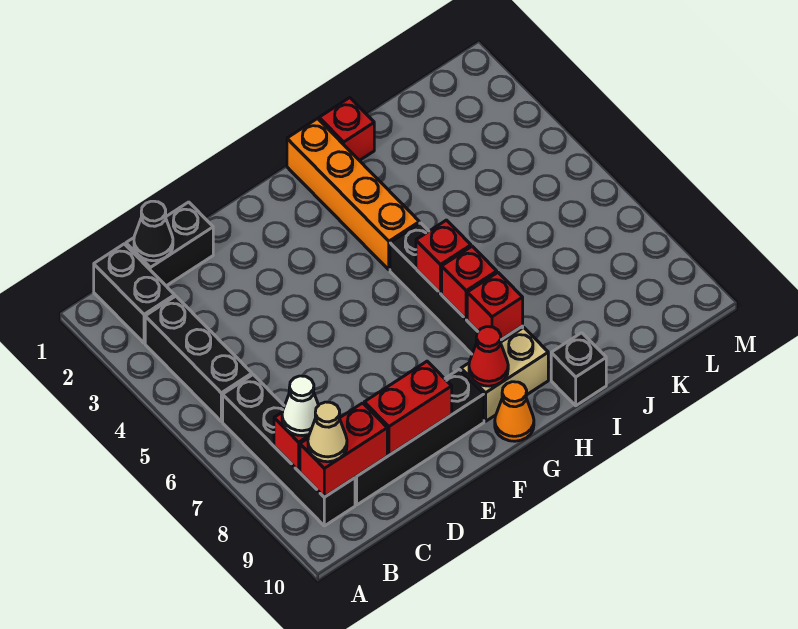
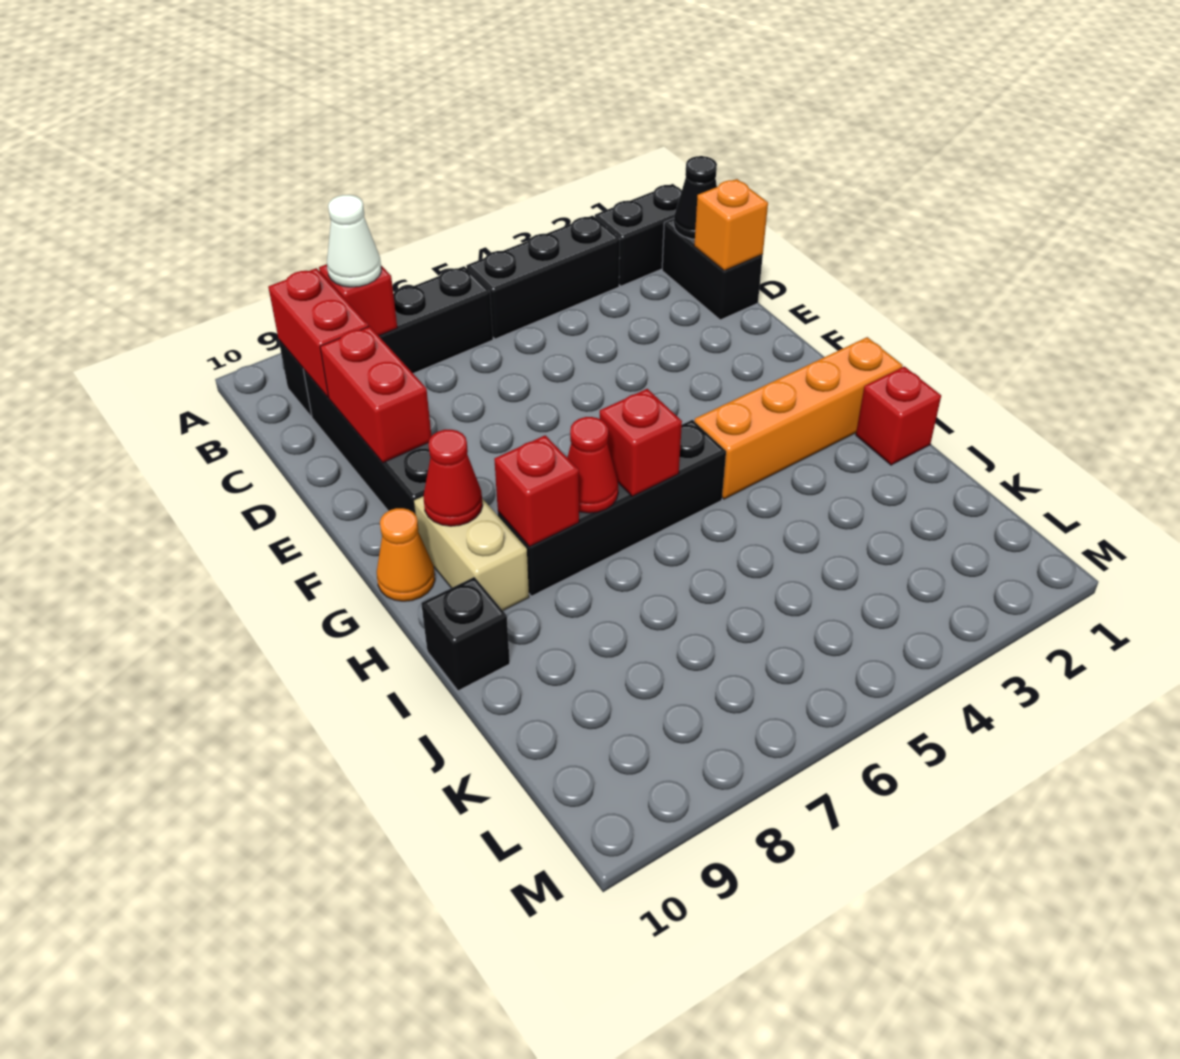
tan 1x1 cone [308,402,347,462] -> none
none -> orange 1x1 brick [694,179,768,270]
red 1x1 brick [442,246,497,319] -> red 1x1 cone [567,417,618,513]

